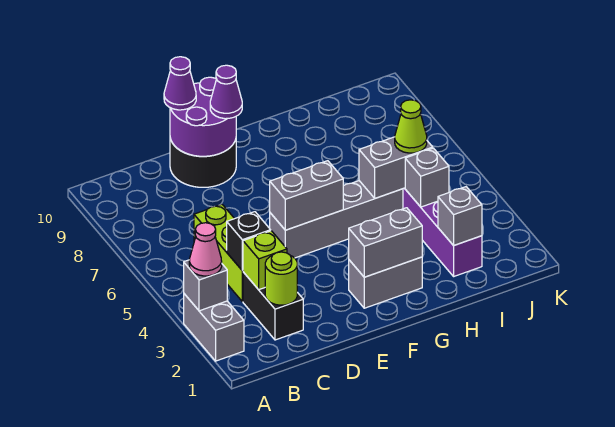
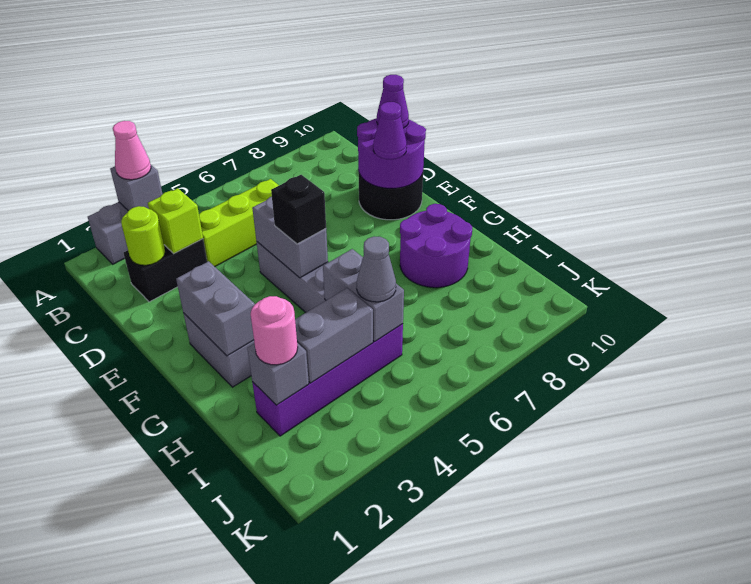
black 1x1 brick [227,212,271,271] -> black 1x1 brick moved to [271,175,326,244]
none -> purple 2x2 round brick [400,204,472,288]
none -> pink 1x1 round brick [251,296,298,365]
grey 1x1 brick [405,148,449,207] -> grey 1x2 brick [295,288,373,383]
lime 1x1 cone [395,100,427,153] -> grey 1x1 cone [357,236,396,302]

